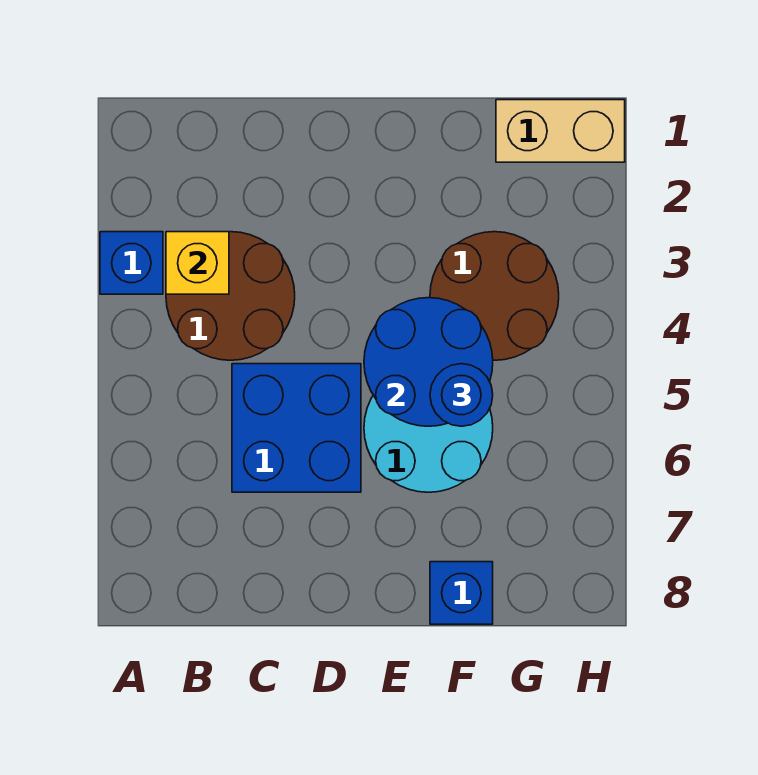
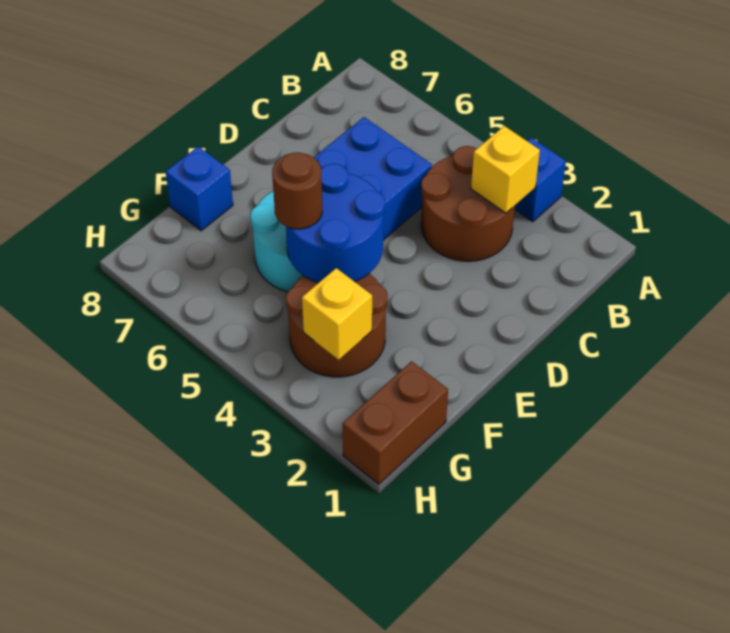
blue 1x1 round brick [430,364,493,426] -> brown 1x1 round brick [272,152,322,229]
tan 1x2 brick [496,100,625,162] -> brown 1x2 brick [343,361,448,484]
none -> yellow 1x1 brick [302,268,372,360]

